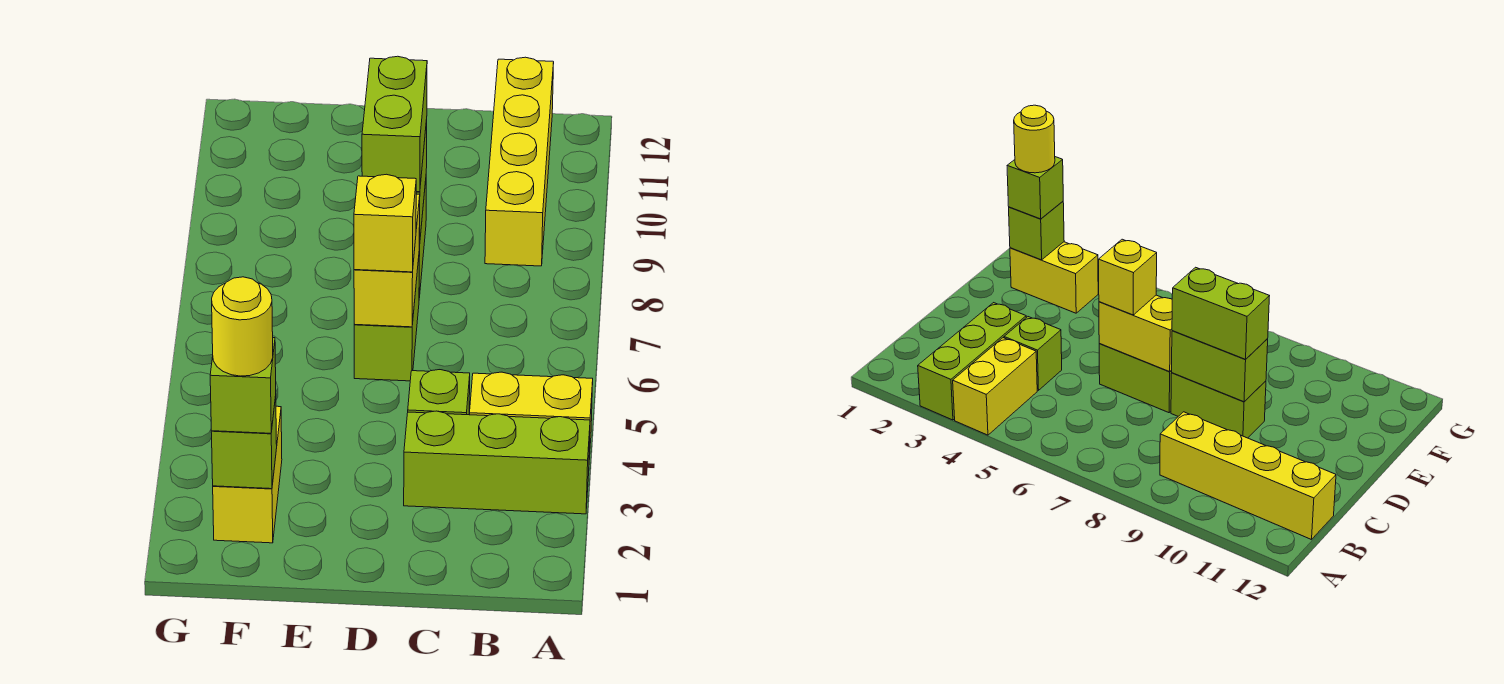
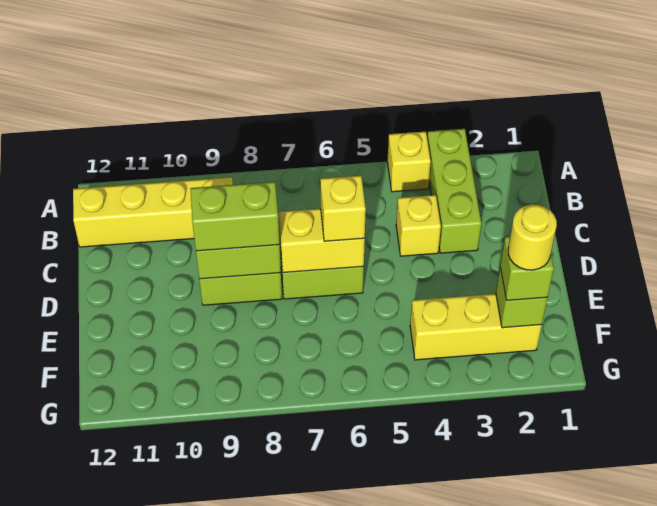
yellow 1x2 brick [470,372,593,460] -> yellow 1x1 brick [387,132,431,192]
lime 1x1 brick [408,370,470,415] -> yellow 1x1 brick [396,195,441,256]
yellow 1x2 brick [213,406,282,543] -> yellow 1x3 brick [410,294,542,360]

